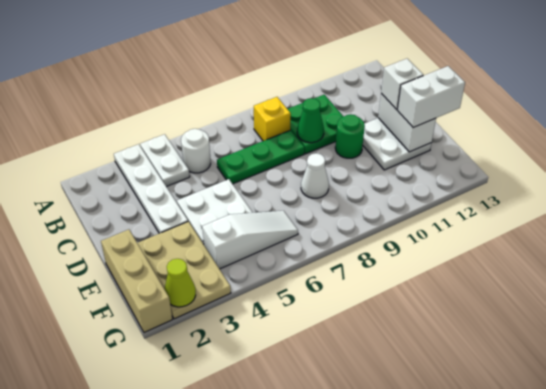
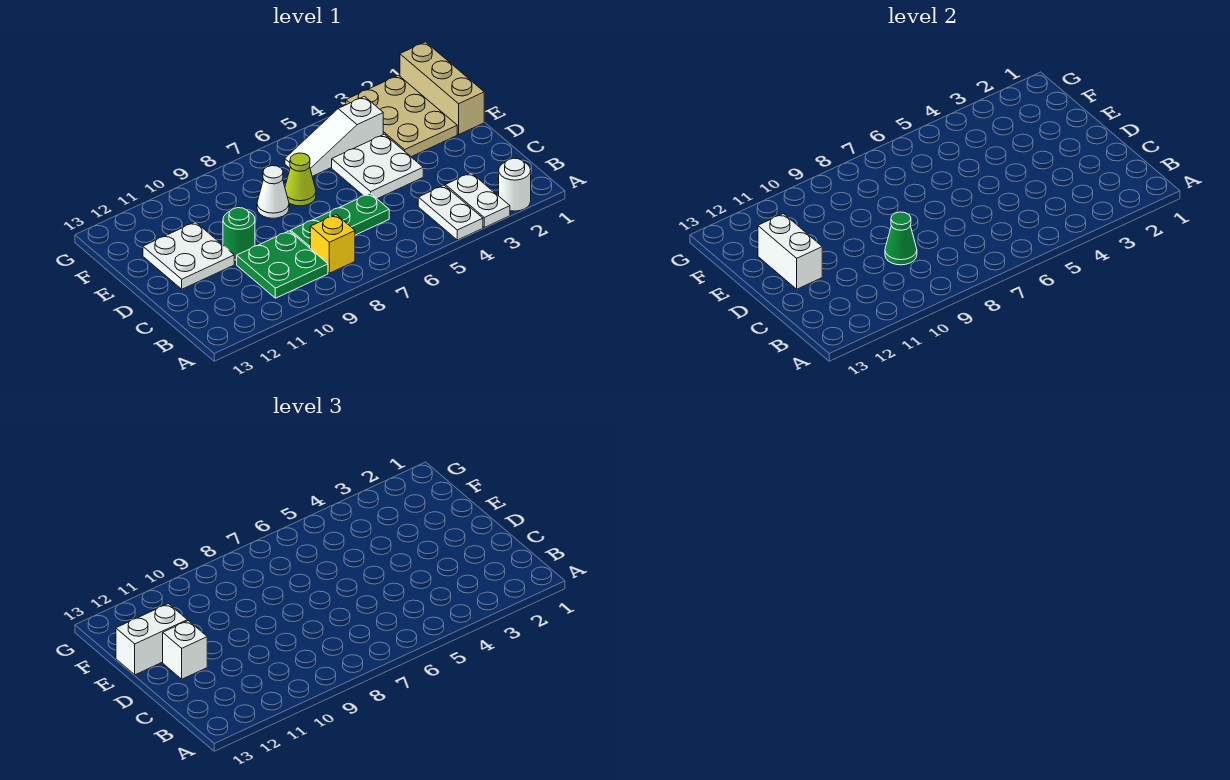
white 1x4 plate [114,144,188,233] -> white 1x2 plate [445,173,510,227]
white 1x1 round brick [181,129,211,173] -> white 1x1 round brick moved to [499,158,531,211]
lime 1x1 cone [165,259,196,307] -> lime 1x1 cone moved to [285,153,316,206]

